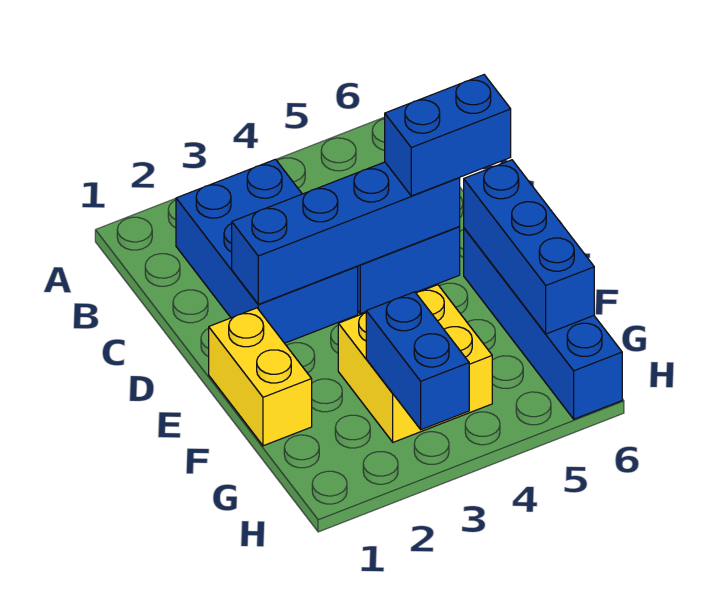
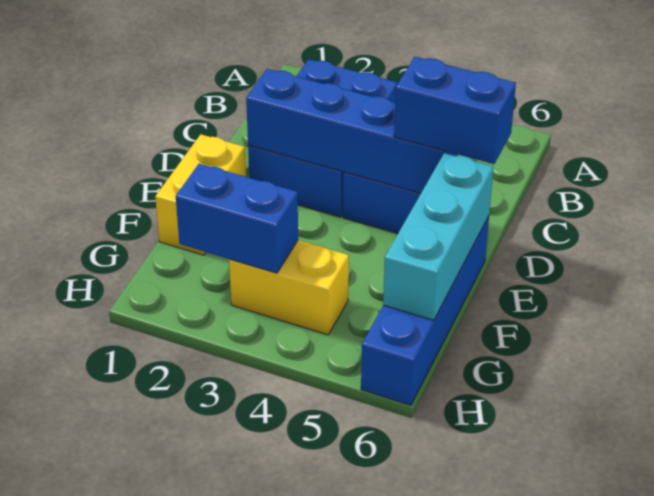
blue 1x3 brick [464,160,594,334] -> cyan 1x3 brick [383,153,493,320]
yellow 2x2 brick [338,285,492,442] -> yellow 1x2 brick [229,240,349,335]
blue 1x2 brick [366,292,469,430] -> blue 1x2 brick turned to [176,164,298,273]

